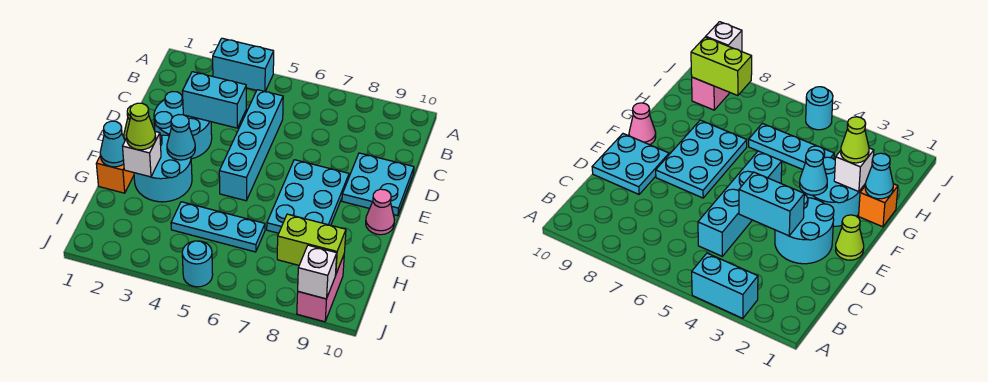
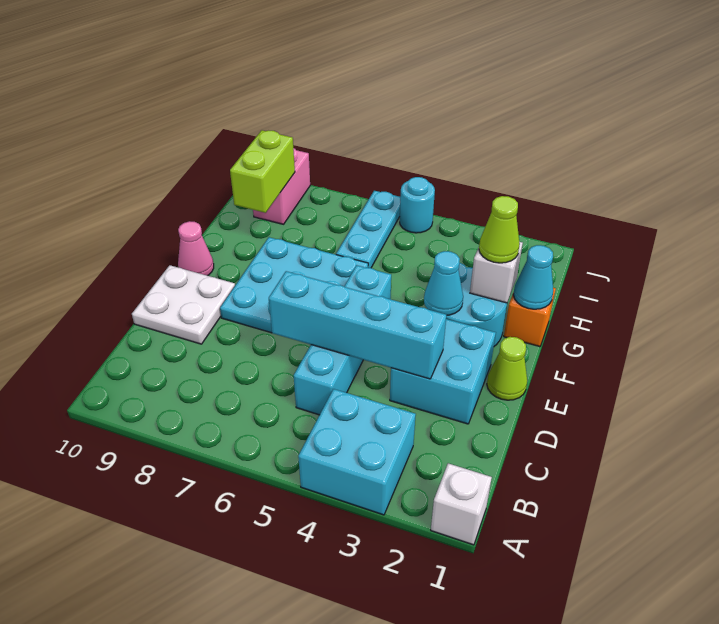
cyan 1x2 brick [213,38,274,91] -> cyan 2x2 brick [298,389,416,515]
cyan 2x2 round brick [154,92,212,159] -> cyan 2x2 brick [390,319,496,424]
cyan 1x2 brick [183,72,246,128] -> cyan 1x4 brick [269,271,446,379]
cyan 2x2 plate [342,153,414,216] -> white 2x2 plate [132,265,235,344]
cyan 2x3 plate [267,160,349,233] -> cyan 3x3 plate [220,237,368,333]
cyan 1x3 plate [171,202,265,252] -> cyan 1x3 plate turned to [336,191,400,268]
lime 1x2 brick [277,214,346,275] -> lime 1x2 brick turned to [230,130,295,213]
white 1x1 brick [298,245,337,299] -> white 1x1 brick moved to [431,463,492,545]

